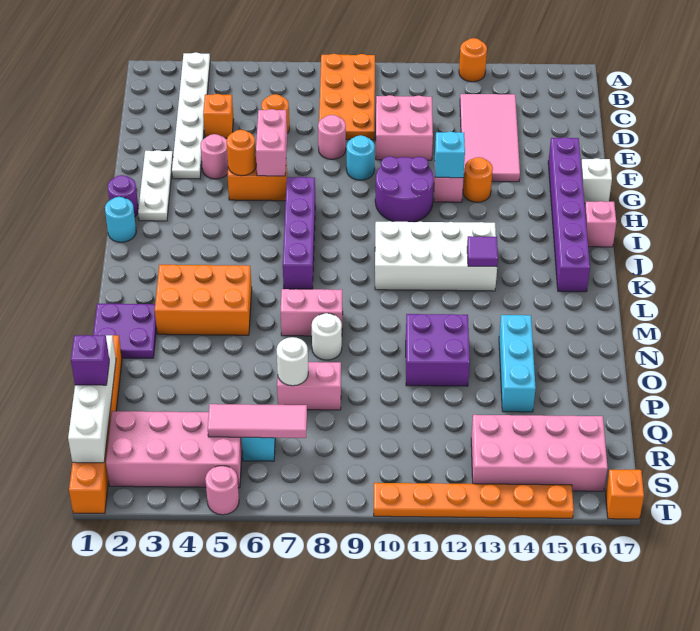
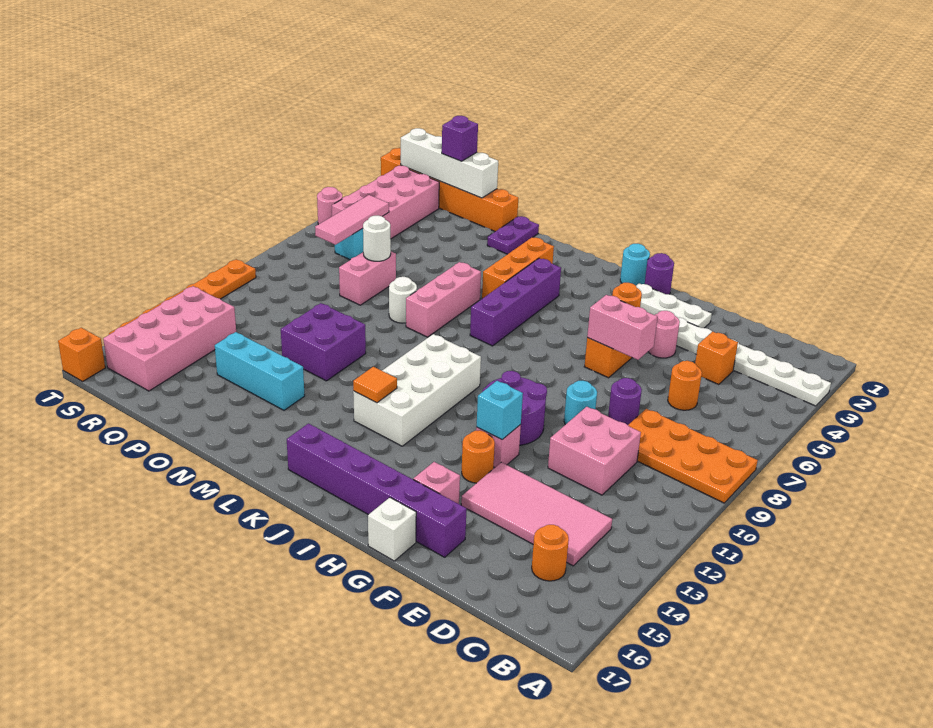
orange 1x1 round brick [459,38,487,82] -> orange 1x1 round brick moved to [532,525,569,581]
pink 1x1 round brick [318,115,346,159] -> purple 1x1 round brick [608,378,642,425]
purple 1x4 brick [283,177,315,289] -> purple 1x4 brick turned to [470,258,561,346]
pink 1x1 brick [585,201,616,247] -> pink 1x1 brick moved to [413,462,460,504]
purple 1x1 tile [467,236,498,267] -> orange 1x1 tile [353,367,397,403]
orange 2x3 brick [155,265,252,335] -> orange 1x3 brick [482,237,554,299]
purple 2x2 plate [93,304,157,358] -> purple 1x2 plate [487,216,539,254]
pink 1x2 brick [281,289,343,336] -> pink 1x3 brick [406,262,481,337]

